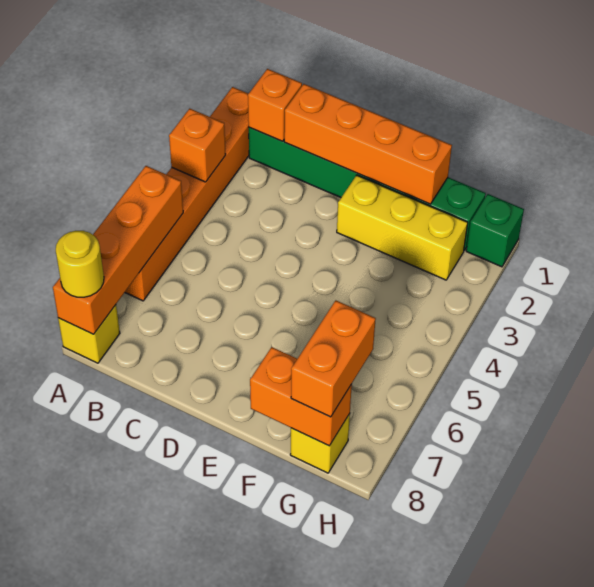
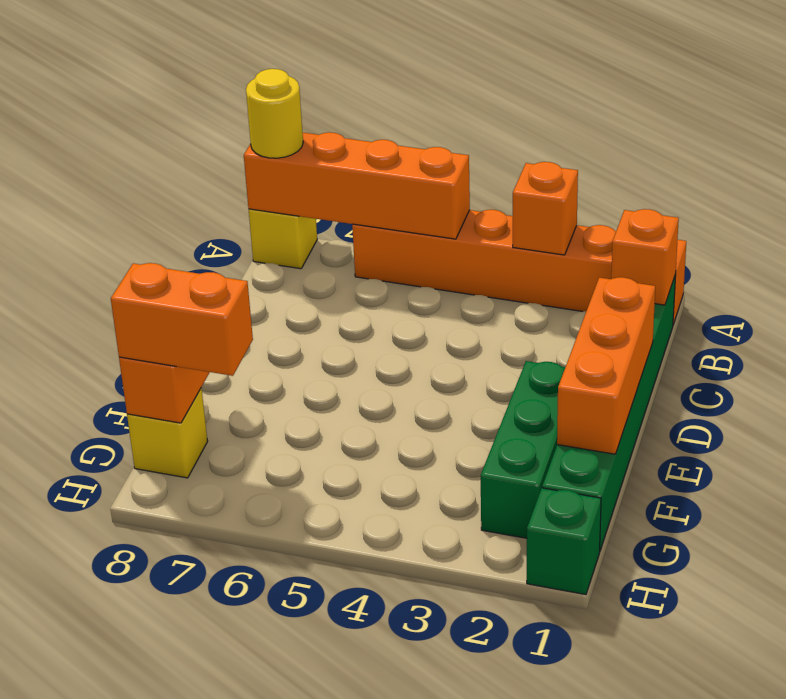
orange 1x4 brick [284,84,452,204] -> orange 1x3 brick [557,277,655,454]
yellow 1x3 brick [337,175,468,280] -> green 1x3 brick [481,361,565,538]

